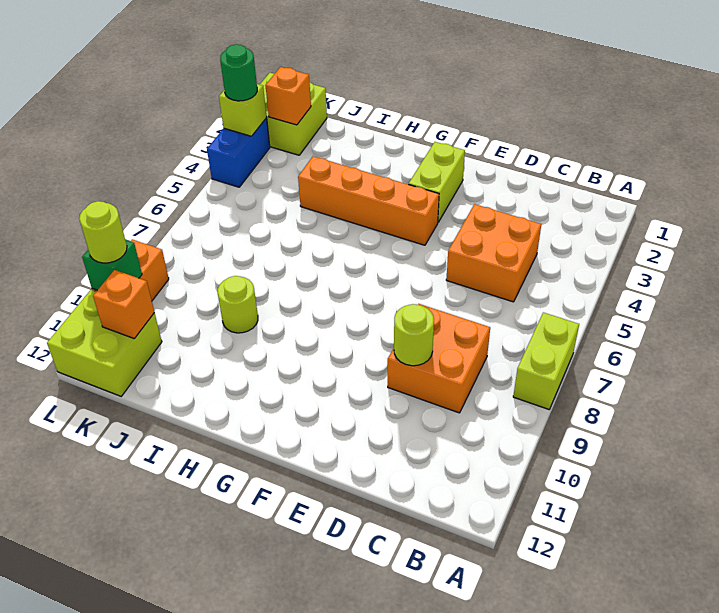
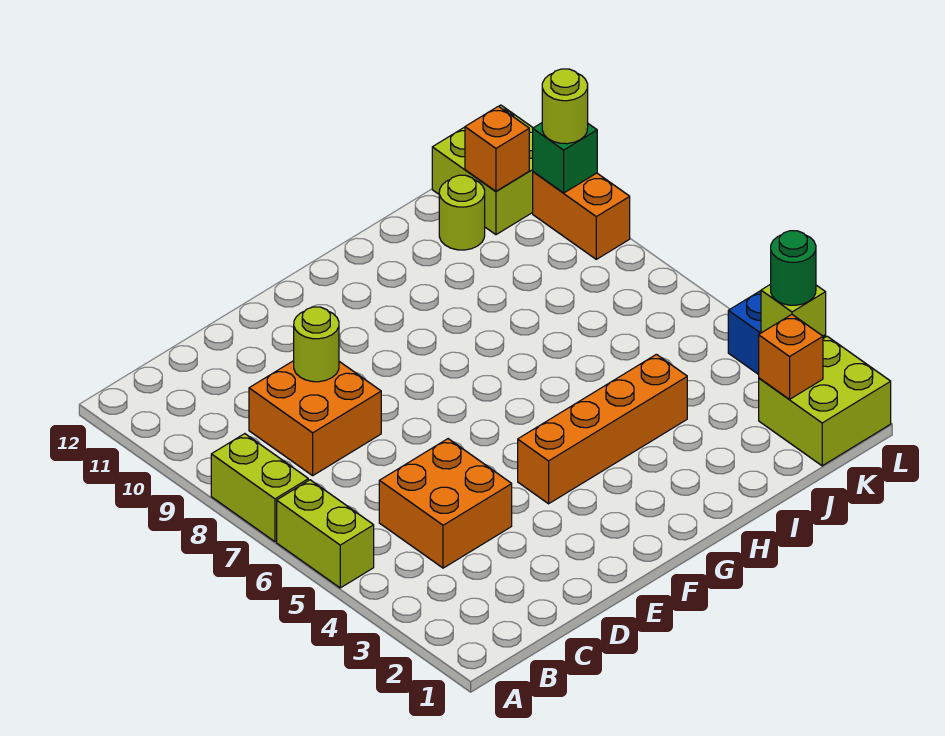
lime 1x2 brick [409,142,465,222] -> lime 1x2 brick moved to [277,480,374,588]
lime 1x1 round brick [218,276,258,333] -> lime 1x1 round brick moved to [439,175,485,250]

